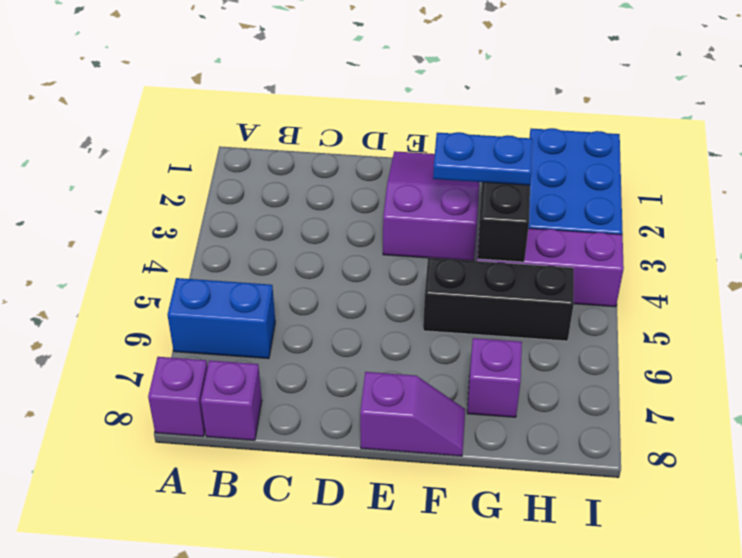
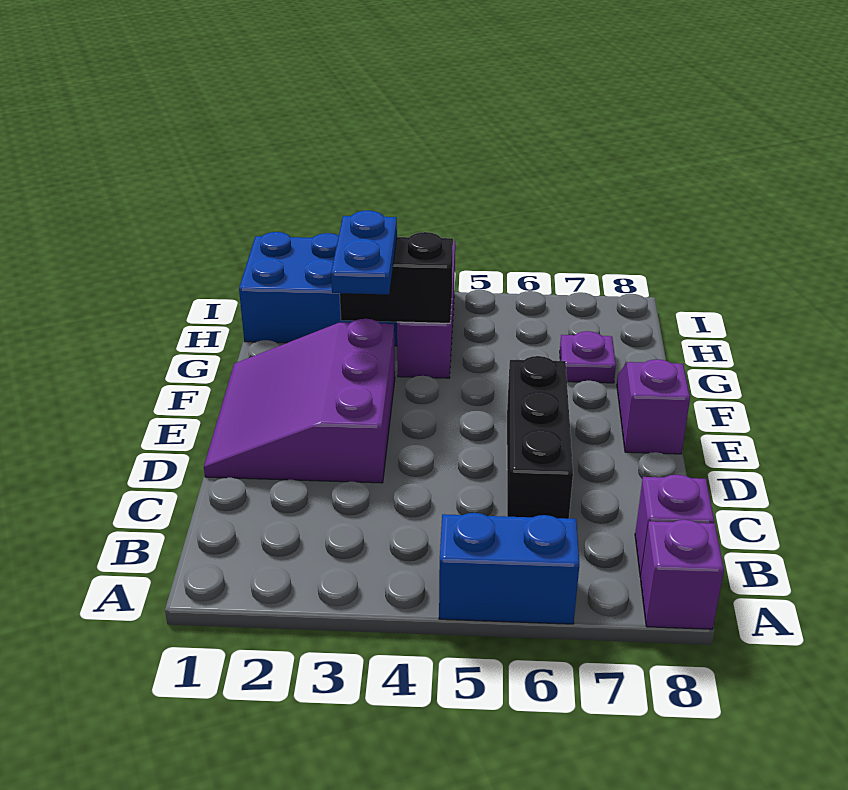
blue 1x2 brick [167,278,275,359] -> blue 1x2 brick turned to [439,513,579,624]
purple 2x3 slope [383,151,479,261] -> purple 3x3 slope [204,319,395,483]
black 1x3 brick [423,258,574,341] -> black 1x3 brick moved to [507,356,573,519]
purple 1x1 brick [467,338,522,417] -> purple 1x1 plate [560,331,616,383]

